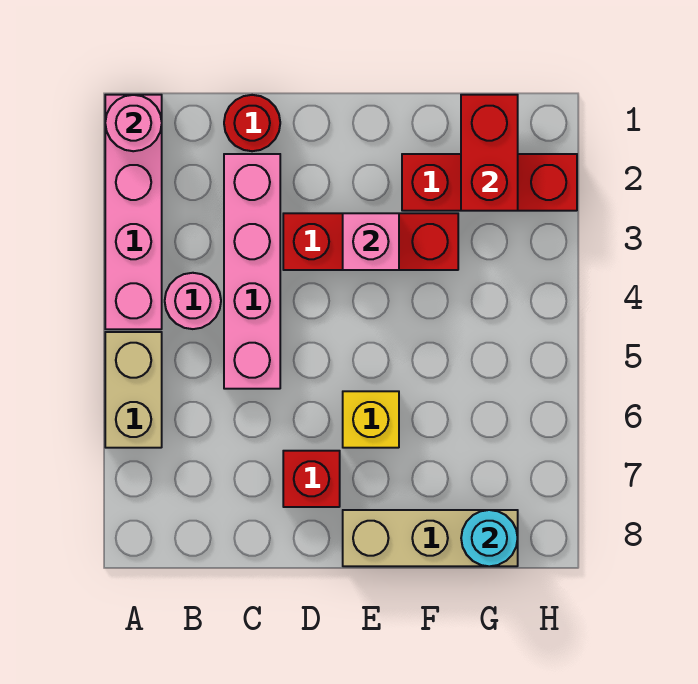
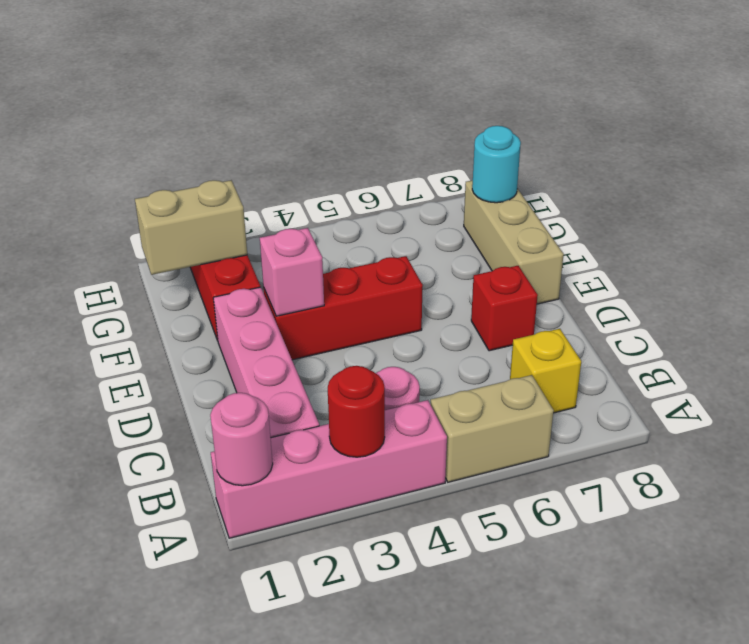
red 1x1 round brick [224,95,280,151] -> red 1x1 round brick moved to [328,366,385,457]
pink 1x4 brick [224,154,280,389] -> pink 1x4 brick turned to [213,287,319,438]
red 1x3 brick [283,213,458,270] -> red 1x3 brick turned to [263,256,423,360]
yellow 1x1 brick [343,391,399,448] -> yellow 1x1 brick moved to [510,329,581,413]
red 1x2 brick [461,95,518,211] -> tan 1x2 brick [135,180,247,275]

